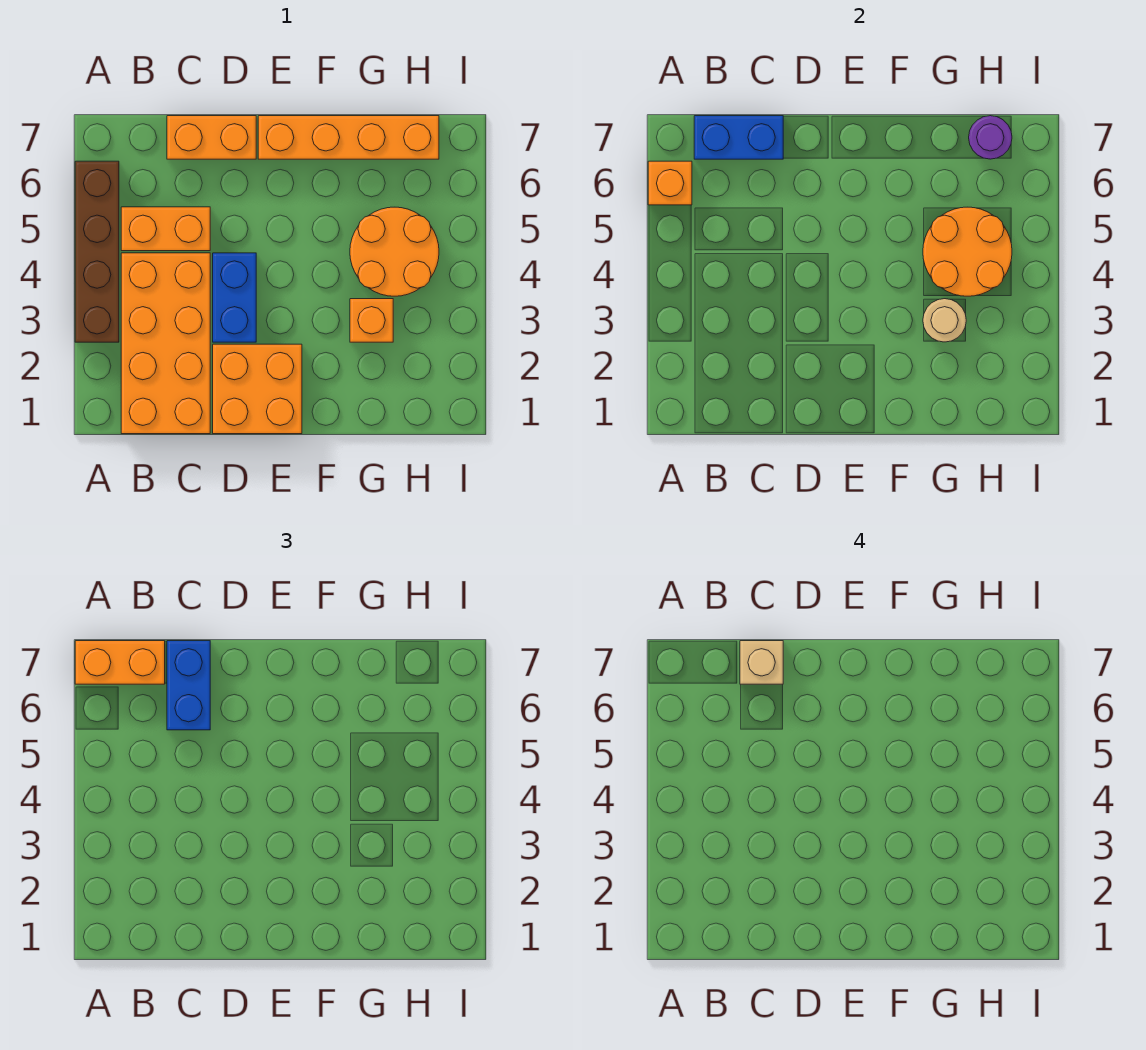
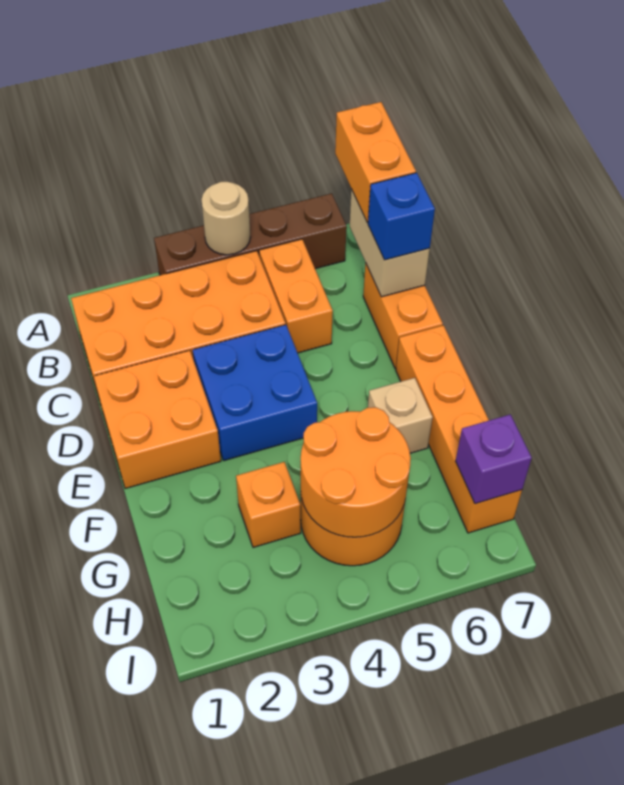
orange 1x1 brick [648,161,692,205] -> none
blue 1x2 brick [694,116,783,159] -> tan 1x2 brick [350,189,430,297]
blue 1x2 brick [167,641,210,730] -> blue 1x1 brick [368,173,435,260]
tan 1x1 brick [740,641,783,684] -> tan 1x1 brick moved to [368,378,433,453]
blue 1x2 brick [213,253,256,342] -> blue 2x2 brick [193,325,317,461]
tan 1x1 round brick [923,299,966,342] -> tan 1x1 round brick moved to [201,182,250,255]
purple 1x1 round brick [969,116,1012,159] -> purple 1x1 brick [455,414,532,504]

